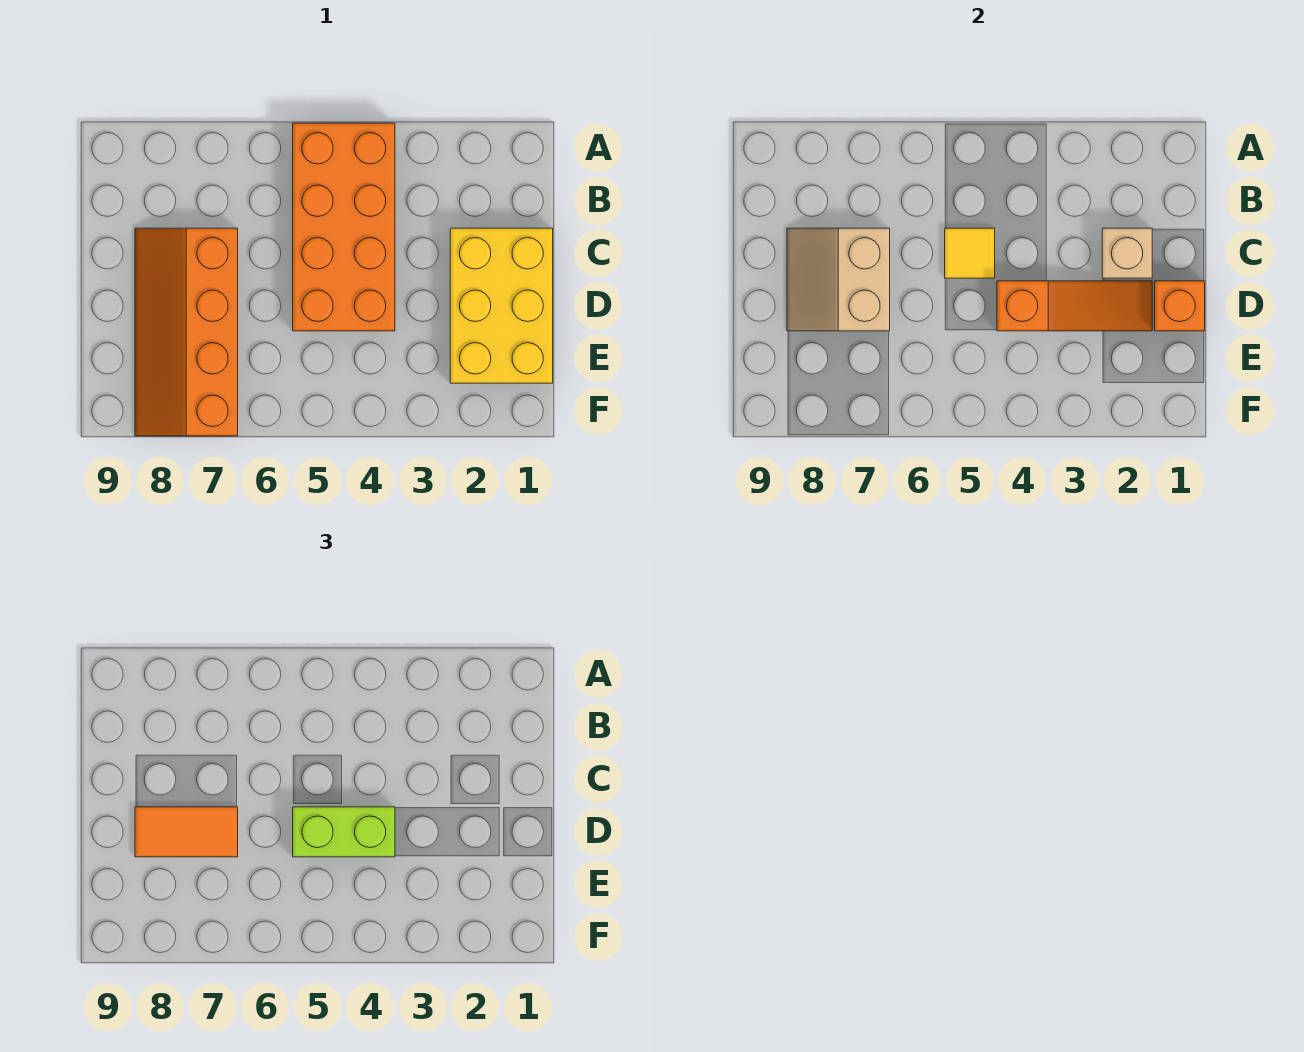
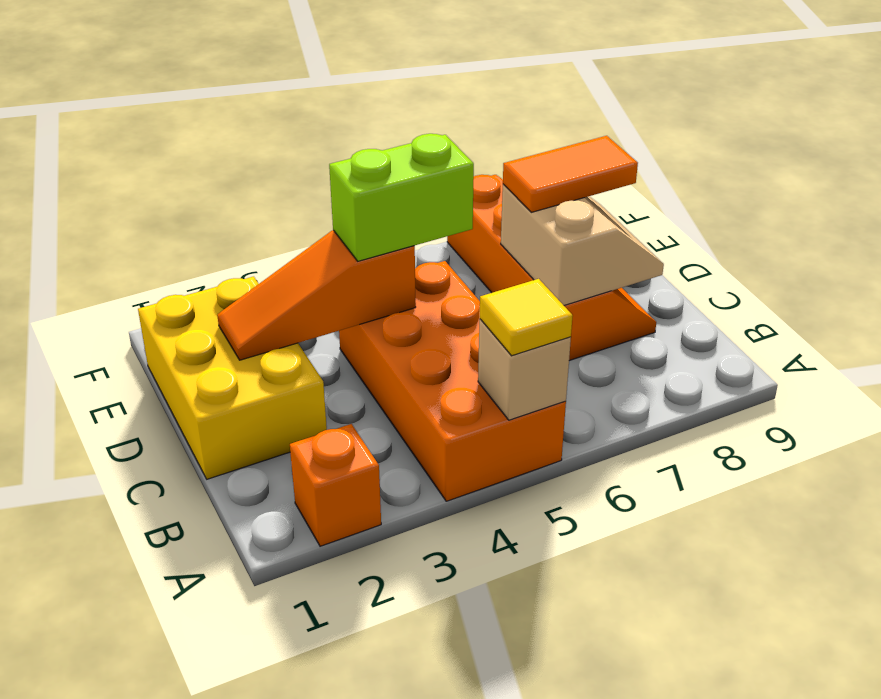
tan 1x1 brick [1102,228,1152,278] -> tan 1x1 brick moved to [478,319,571,420]
yellow 1x1 tile [945,228,995,278] -> yellow 1x1 tile moved to [480,279,573,356]
orange 1x1 brick [1155,281,1205,331] -> orange 1x1 brick moved to [290,424,381,546]

